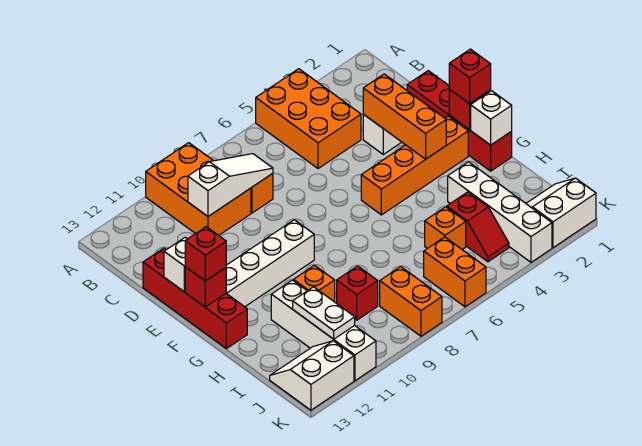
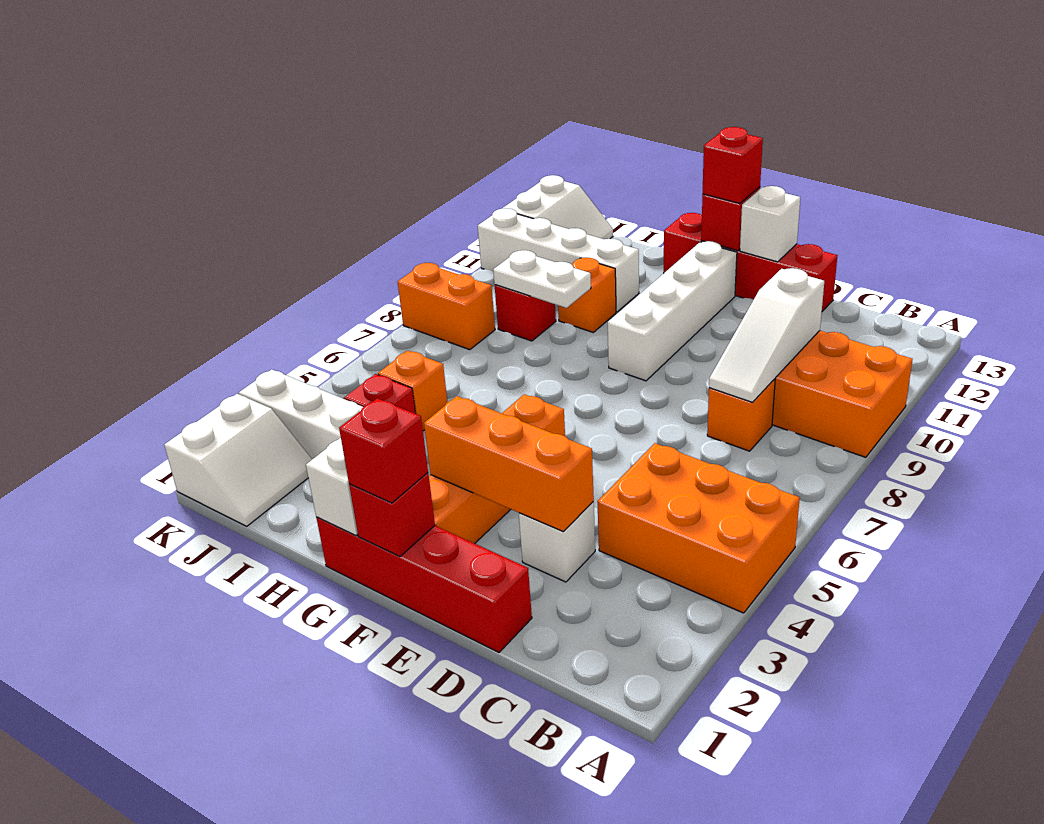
white 1x2 plate [293,287,355,339] -> white 1x2 plate moved to [493,250,591,308]
orange 1x2 brick [424,237,486,307] -> none

